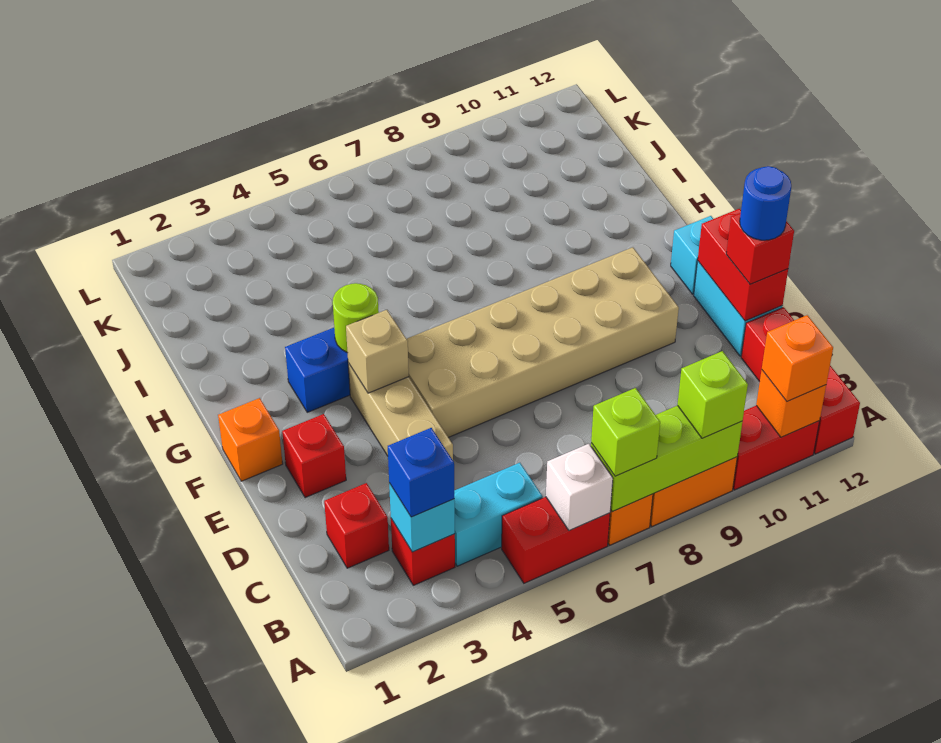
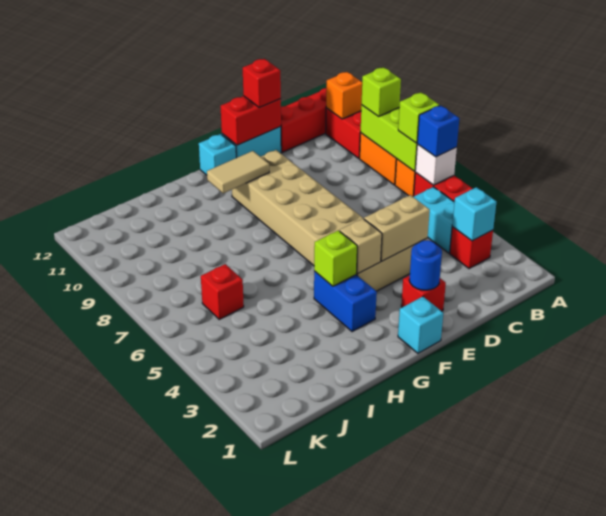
orange 1x1 brick [762,315,833,401] -> none
blue 1x1 brick [388,428,454,517] -> blue 1x1 brick moved to [417,105,459,157]
red 1x1 brick [324,483,389,568] -> red 1x1 brick moved to [201,264,244,319]
none -> tan 1x2 brick [364,195,430,261]
blue 1x1 round brick [740,166,791,240] -> blue 1x1 round brick moved to [409,240,442,290]
orange 1x1 brick [218,398,283,481] -> cyan 1x1 brick [398,297,443,353]
none -> tan 1x2 tile [207,151,269,193]
lime 1x1 round brick [333,283,379,352] -> lime 1x1 brick [314,230,357,286]

